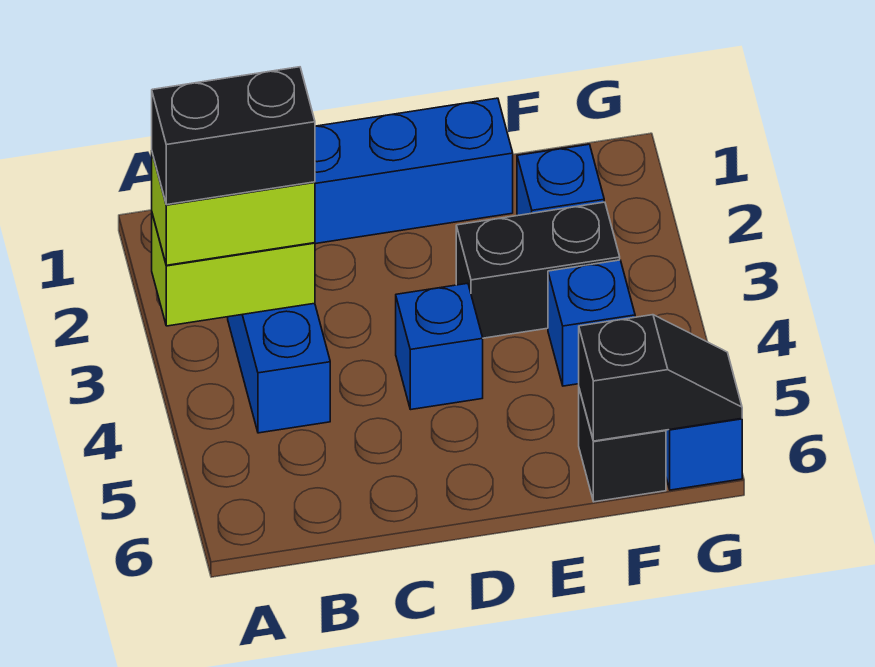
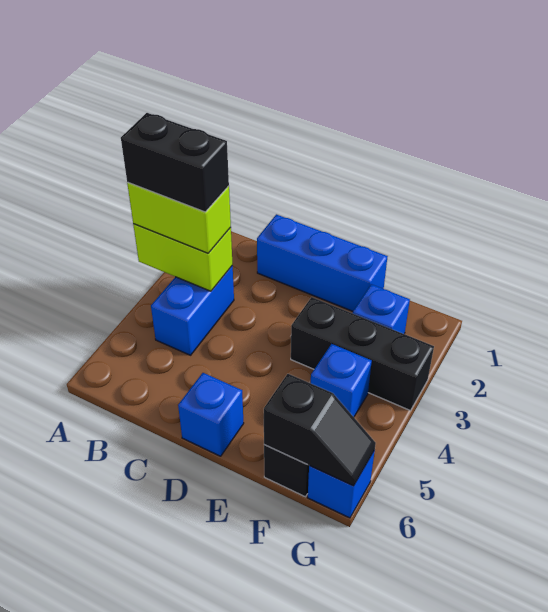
blue 1x1 brick [396,283,483,410] -> blue 1x1 brick moved to [178,373,244,456]
black 1x2 brick [456,202,620,338] -> black 1x3 brick [291,297,434,411]

